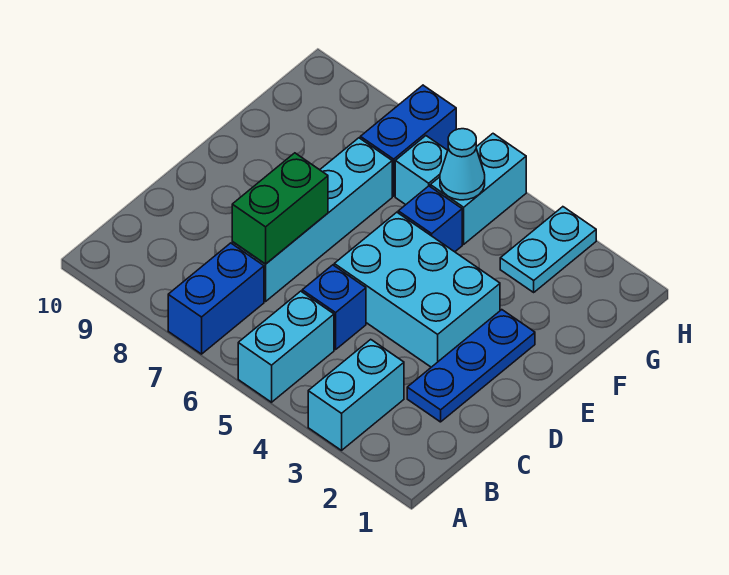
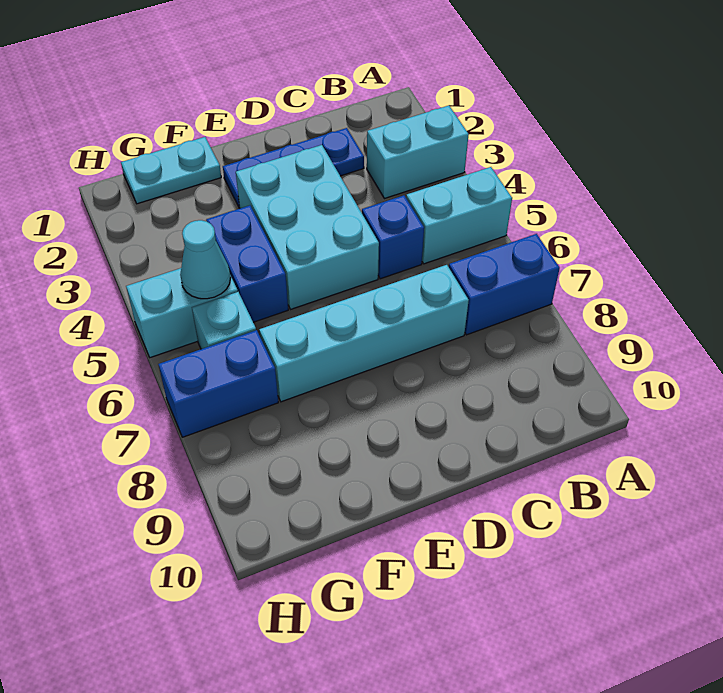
green 1x2 brick [232,153,328,264] -> none
blue 1x1 brick [398,186,462,252] -> blue 1x2 brick [206,206,288,322]
cyan 1x2 plate [500,207,596,292] -> cyan 1x2 plate moved to [121,137,221,204]

